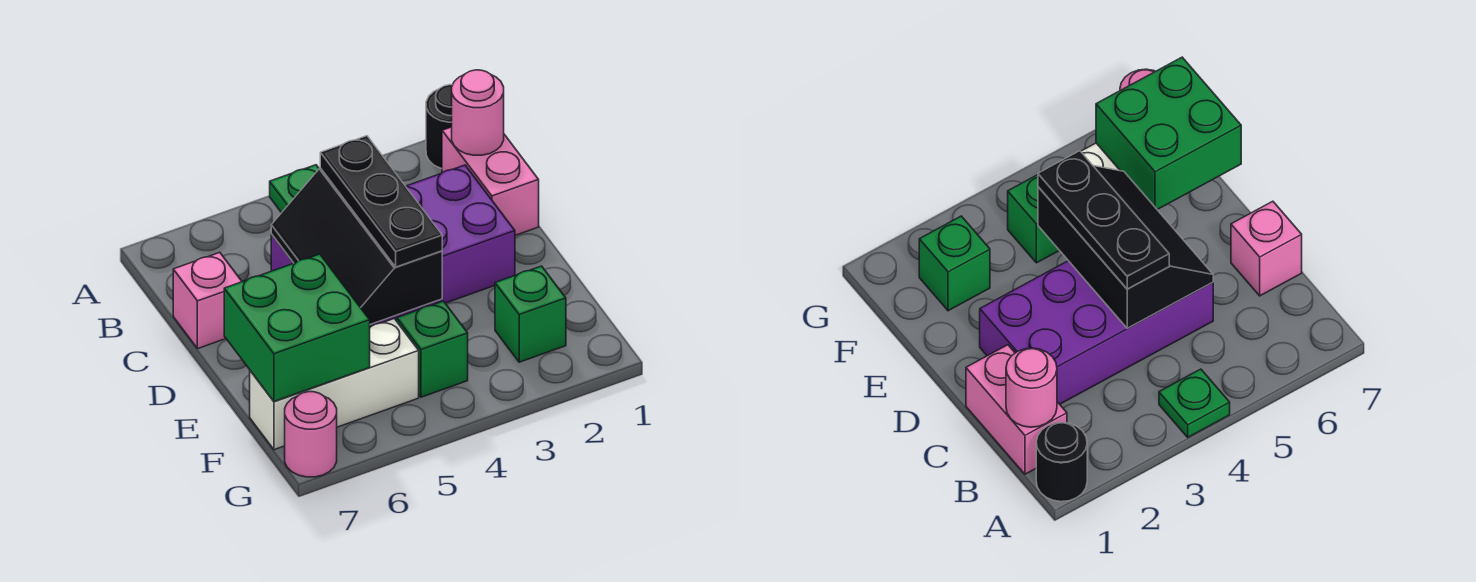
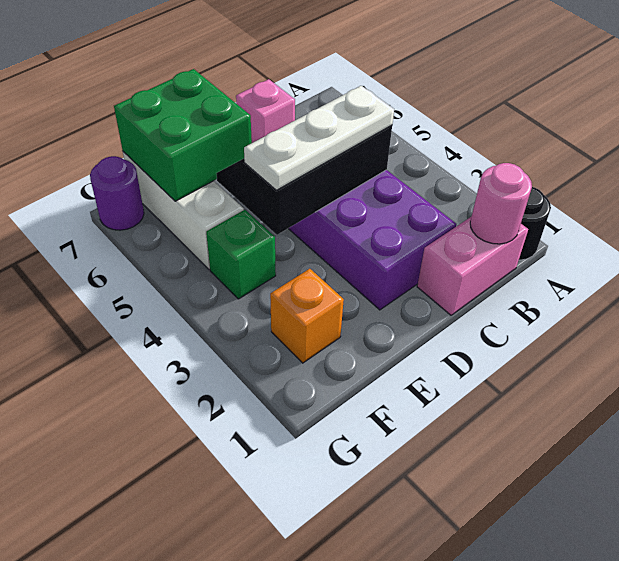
green 1x1 plate [270,165,319,213] -> none
black 1x3 plate [320,136,442,267] -> white 1x3 plate [244,86,394,190]
green 1x1 brick [495,266,566,362] -> orange 1x1 brick [270,269,344,363]
pink 1x1 round brick [285,392,337,477] -> purple 1x1 round brick [90,156,144,230]

